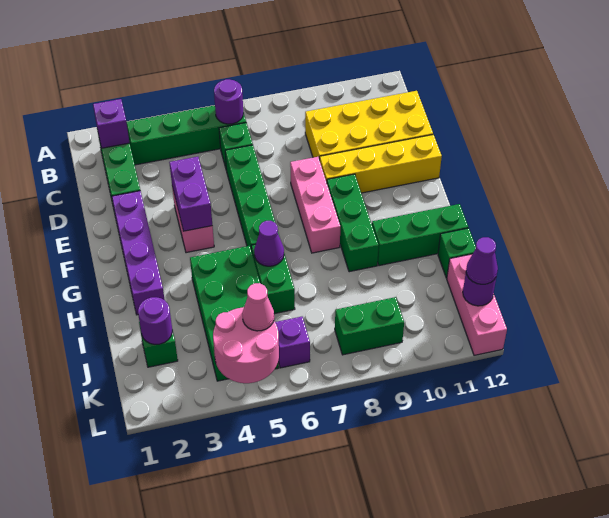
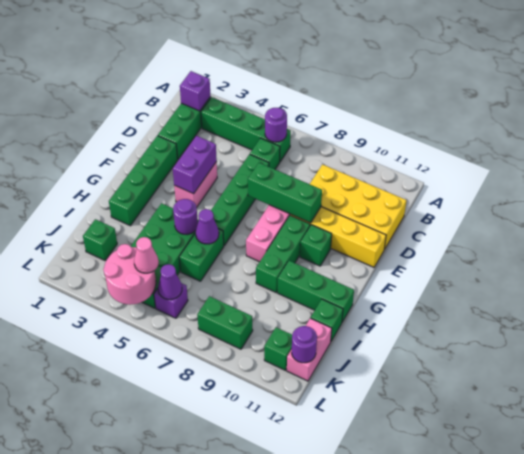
purple 1x4 brick [112,191,165,315] -> green 1x4 brick [109,136,178,226]
none -> green 1x3 brick [248,163,322,223]
none -> green 1x1 brick [300,225,332,266]
purple 1x1 round brick [138,297,172,345] -> purple 1x1 round brick moved to [173,199,198,235]
pink 1x3 brick [447,254,507,355] -> pink 1x2 brick [287,318,332,381]
none -> green 1x1 brick [264,327,292,370]
purple 1x1 cone [466,237,498,284] -> purple 1x1 cone moved to [158,264,182,299]

